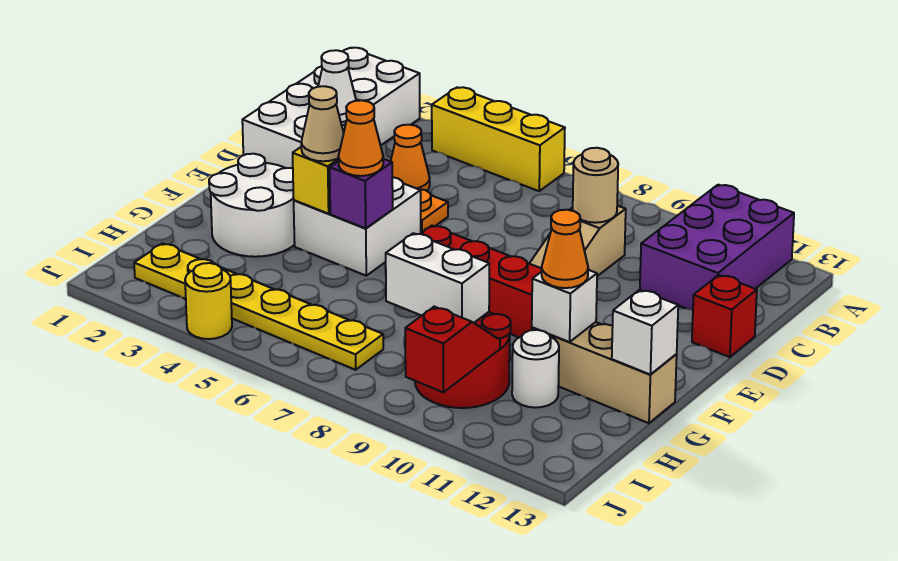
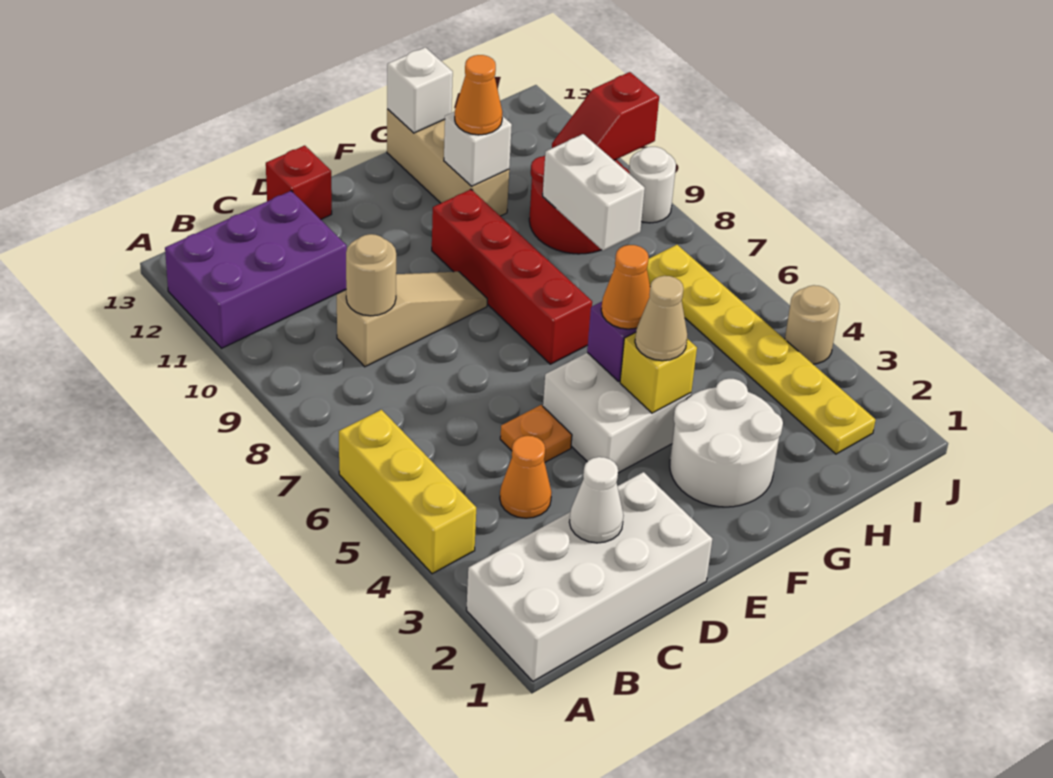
white 1x1 round brick [512,330,559,408] -> white 1x1 round brick moved to [629,147,676,223]
yellow 1x1 round brick [185,263,232,339] -> tan 1x1 round brick [785,285,839,364]

